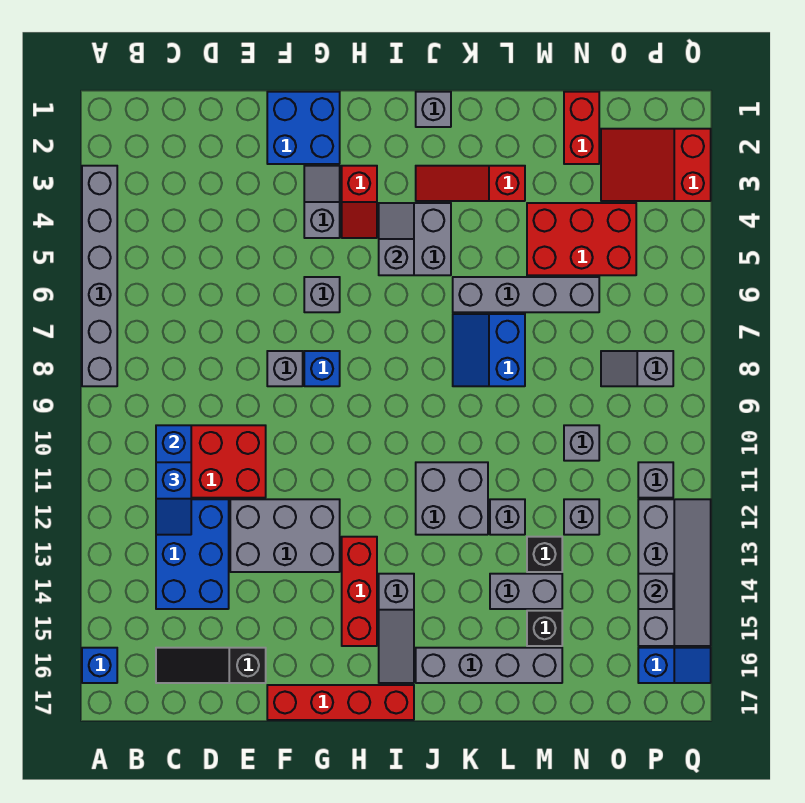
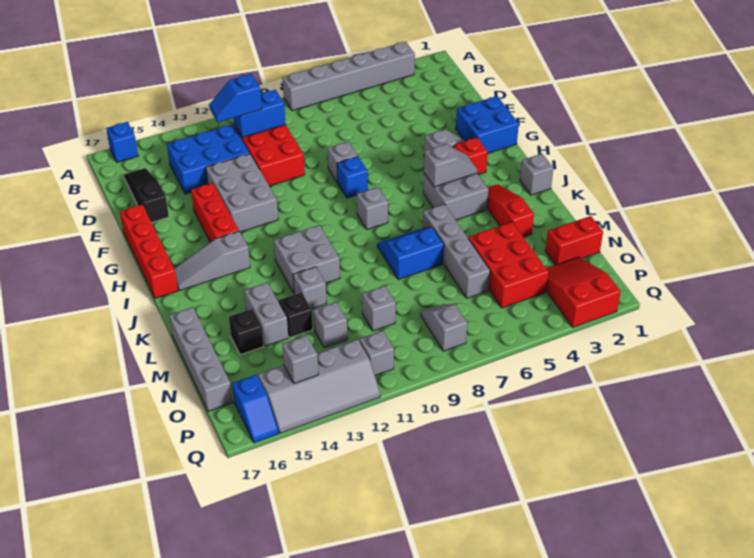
grey 1x1 brick [304,277,340,312] -> grey 1x1 brick moved to [357,187,388,230]
red 1x3 brick [342,537,377,646] -> red 1x3 brick turned to [191,183,239,242]
grey 1x4 brick [416,648,562,683] -> grey 1x4 brick moved to [169,307,233,411]

